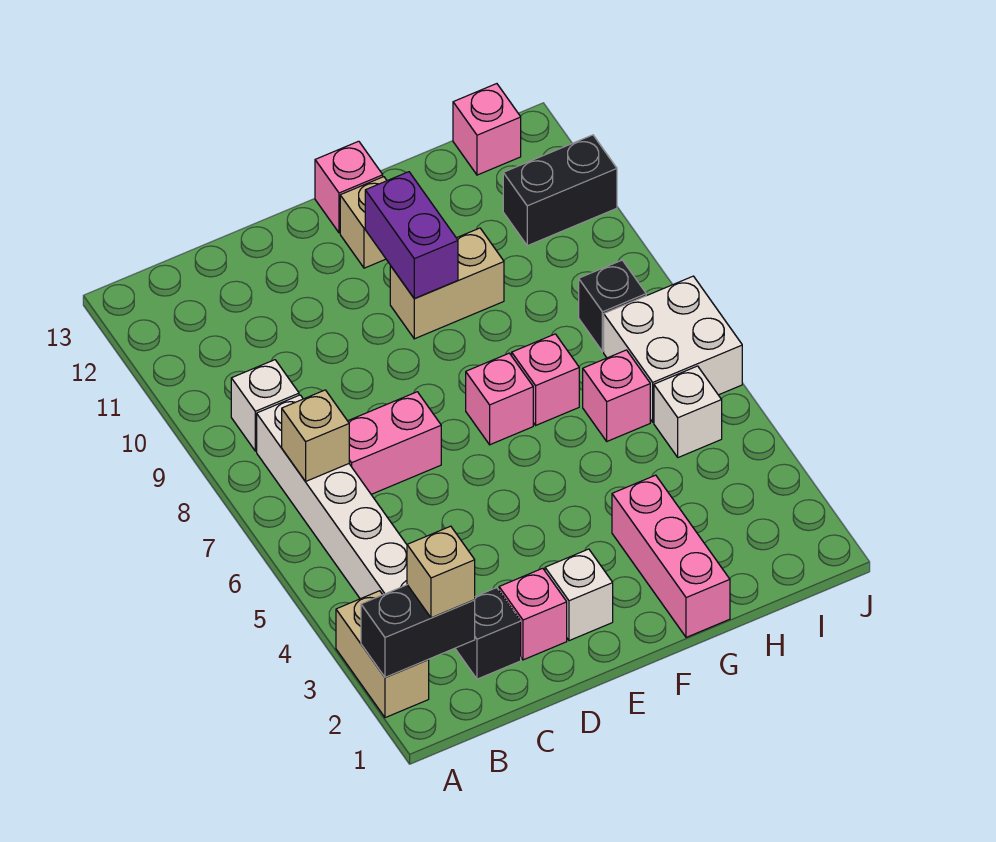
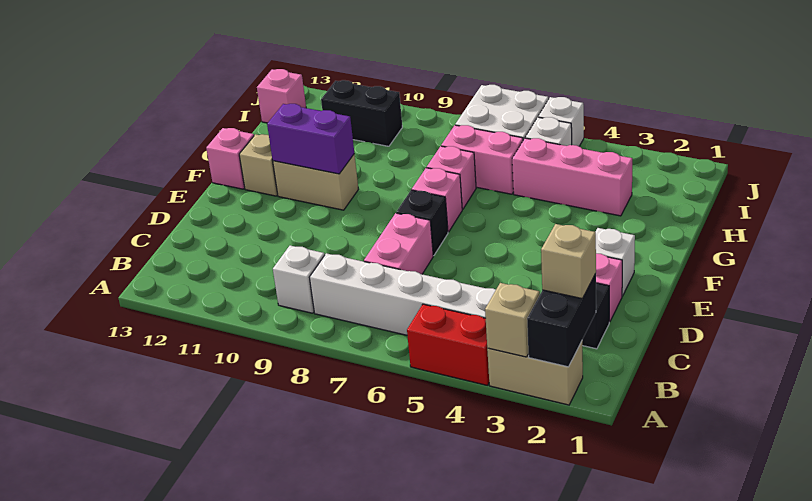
none -> red 1x2 brick [407,304,489,385]
tan 1x1 brick [282,390,349,482] -> tan 1x1 brick moved to [485,283,540,357]
tan 1x2 brick [390,228,504,339] -> tan 1x2 brick turned to [273,154,359,210]
pink 1x3 brick [612,475,730,637] -> pink 1x3 brick moved to [512,138,632,216]
pink 1x1 brick [583,350,650,441] -> pink 1x2 brick [441,125,523,194]
black 1x1 brick [579,260,646,352] -> black 1x1 brick moved to [396,190,448,256]
black 1x2 brick [503,135,617,246] -> black 1x2 brick turned to [321,80,402,146]
none -> white 1x1 brick [538,97,584,146]

